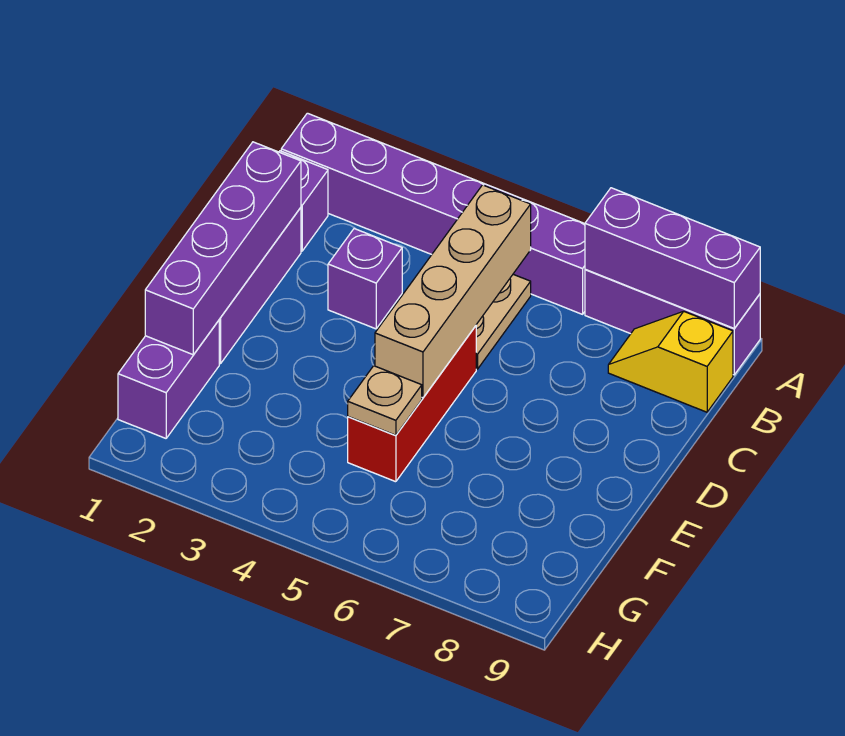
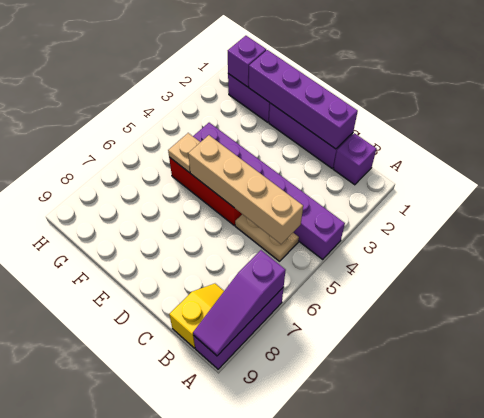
purple 1x6 brick [281,113,585,314] -> purple 1x6 brick turned to [193,123,345,259]
purple 1x3 brick [585,188,760,328] -> purple 1x3 slope [193,250,286,356]
purple 1x1 brick [328,229,402,329] -> purple 1x1 brick moved to [228,36,266,87]

